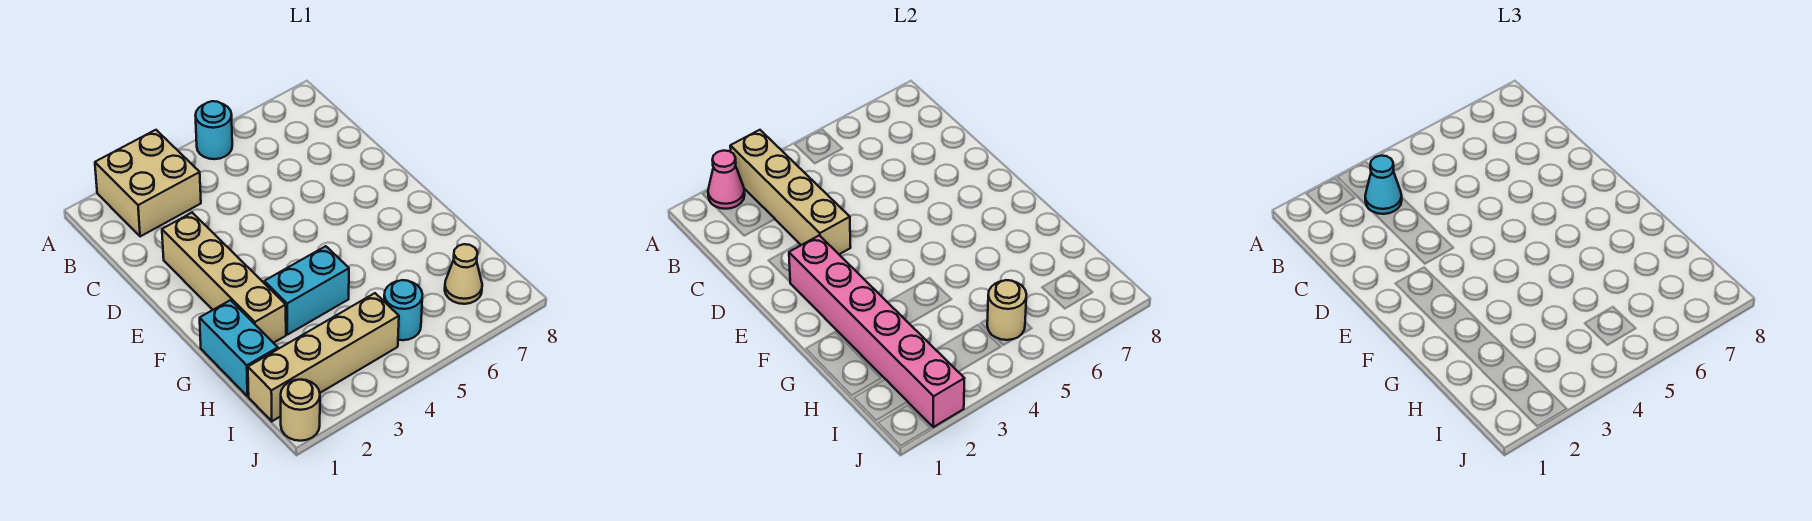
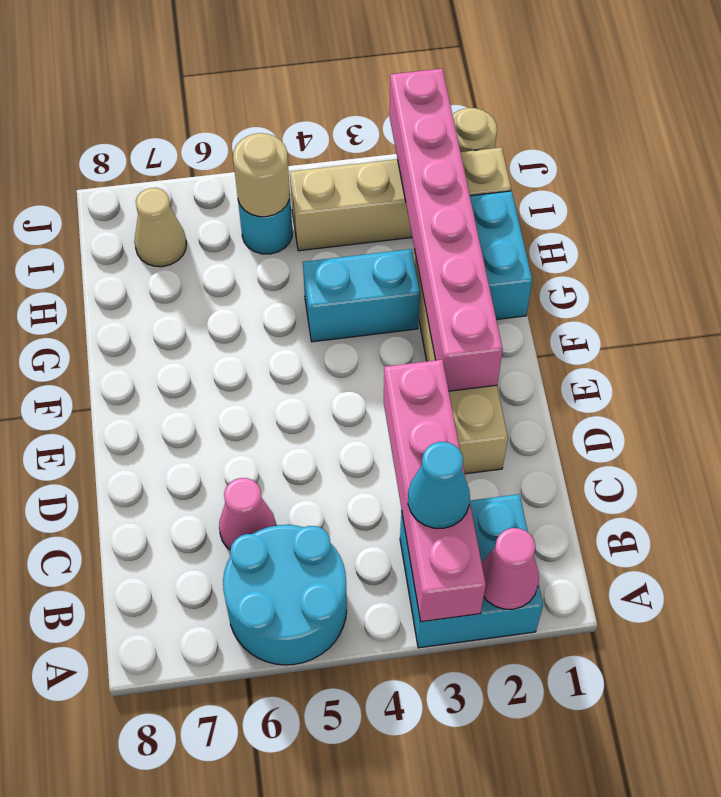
tan 2x2 brick [95,130,201,237] -> cyan 2x2 brick [400,494,543,648]
tan 1x4 brick [730,130,851,254] -> pink 1x4 brick [384,360,486,622]
cyan 1x1 round brick [195,101,232,159] -> cyan 2x2 round brick [223,525,347,665]
none -> pink 1x1 cone [219,478,276,549]

